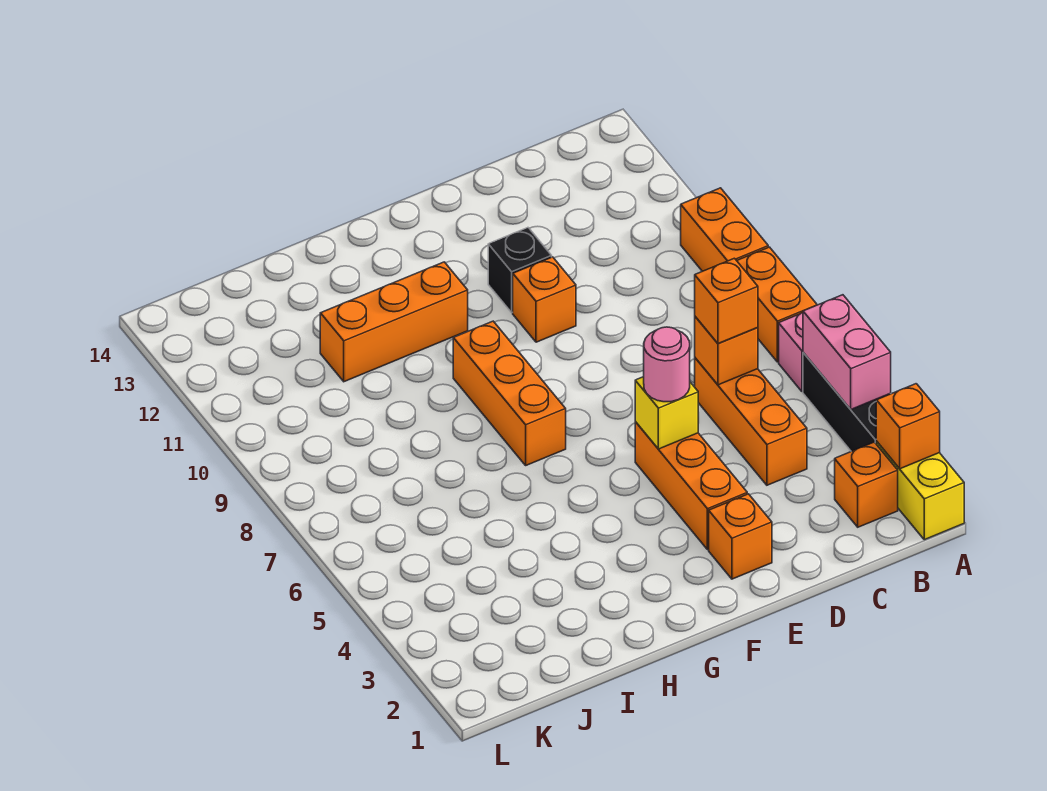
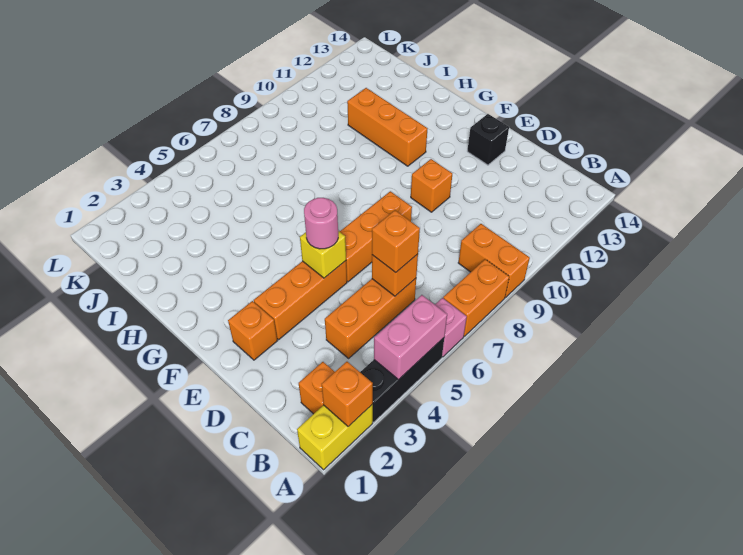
orange 1x2 brick [681,188,768,271] -> orange 1x2 brick turned to [458,224,530,297]
black 1x1 brick [488,228,552,312] -> black 1x1 brick moved to [467,114,509,165]
orange 1x3 brick [453,321,566,465] -> orange 1x3 brick moved to [340,191,412,282]

